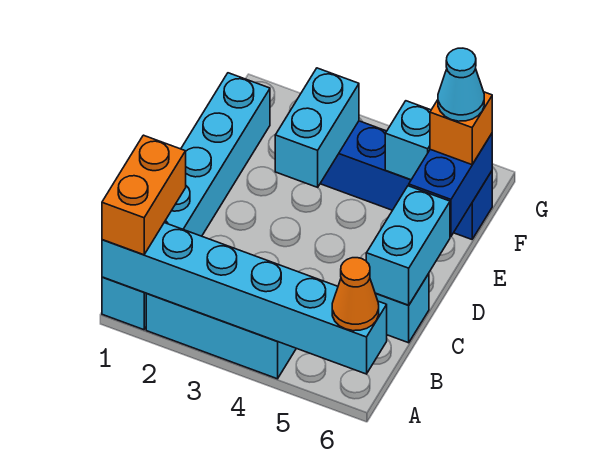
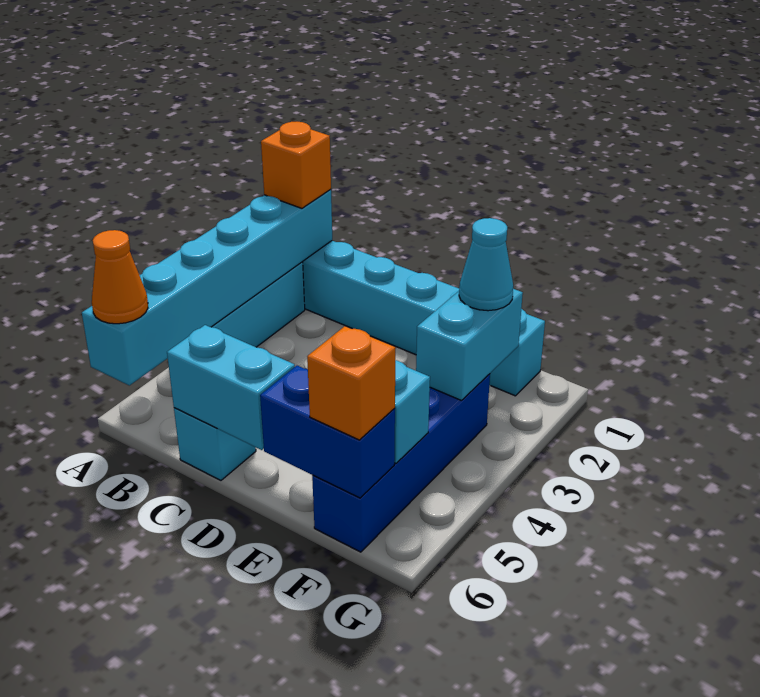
orange 1x2 brick [102,135,186,255] -> orange 1x1 brick [261,122,331,208]
cyan 1x2 brick [275,68,359,187] -> cyan 1x2 brick turned to [416,289,523,401]
cyan 1x1 cone [438,48,484,121] -> cyan 1x1 cone moved to [459,218,513,311]

